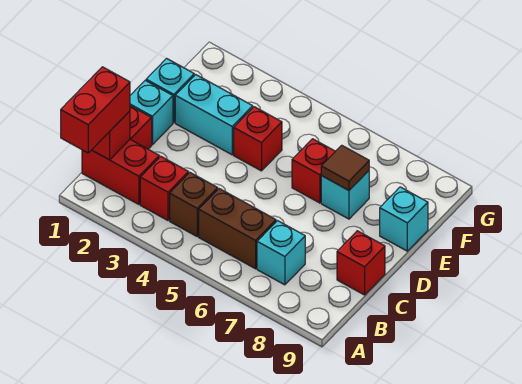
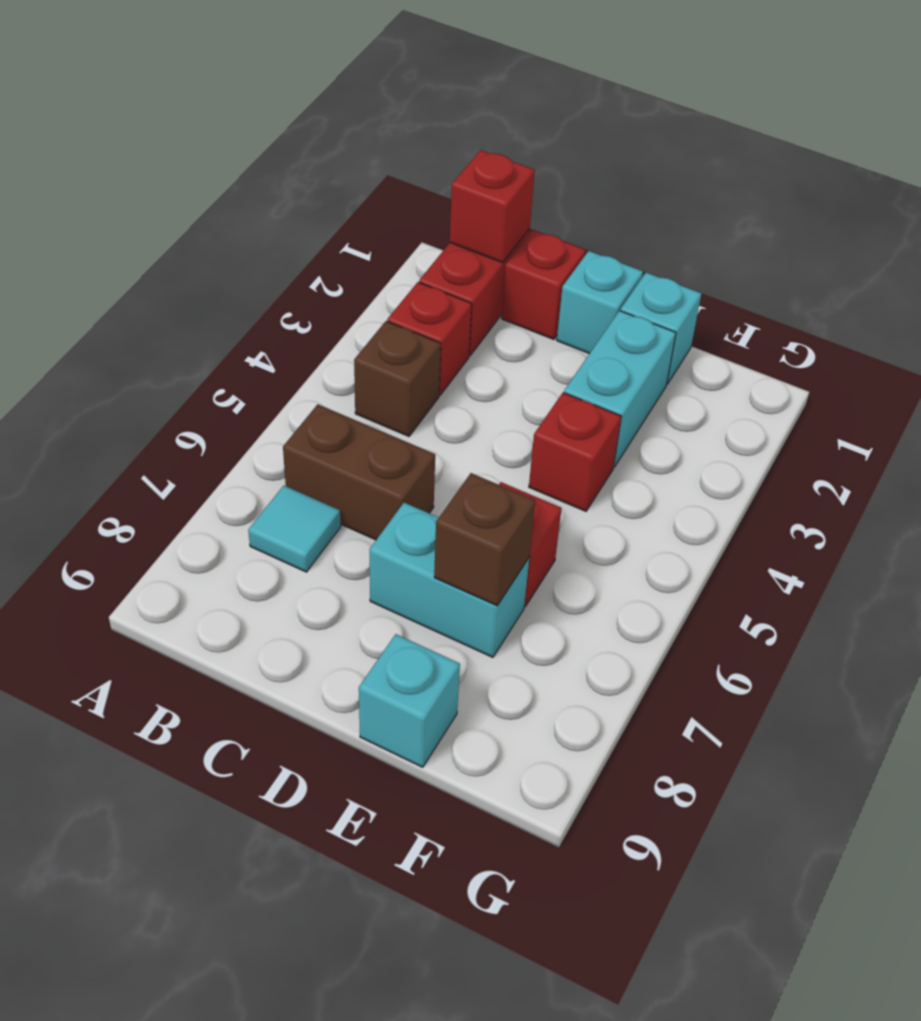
red 1x2 brick [61,67,130,153] -> none
brown 1x2 brick [199,189,276,269] -> brown 1x2 brick turned to [283,404,435,540]
cyan 1x1 brick [257,221,305,285] -> cyan 1x1 tile [248,486,341,572]
red 1x1 brick [337,231,385,295] -> none
cyan 1x1 brick [321,171,369,219] -> cyan 1x2 brick [369,503,529,657]
brown 1x1 tile [321,145,369,190] -> brown 1x1 brick [434,473,535,606]

